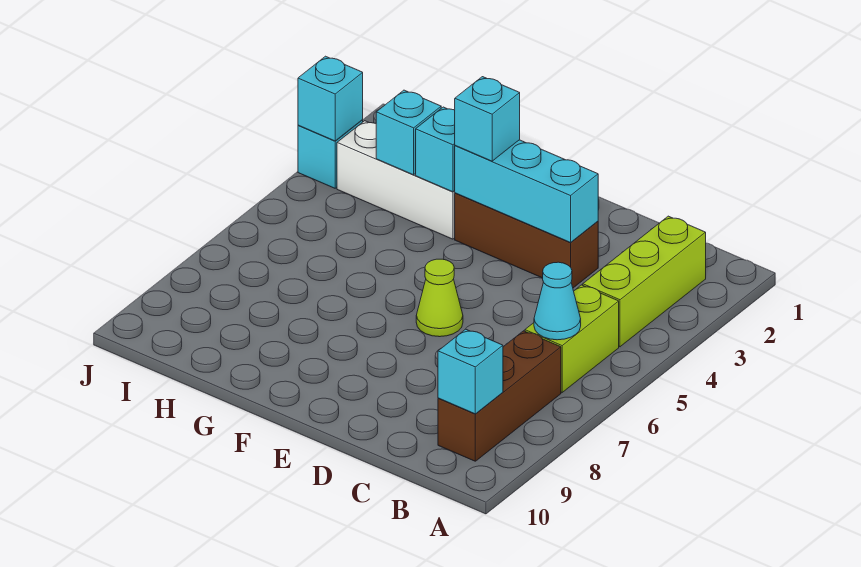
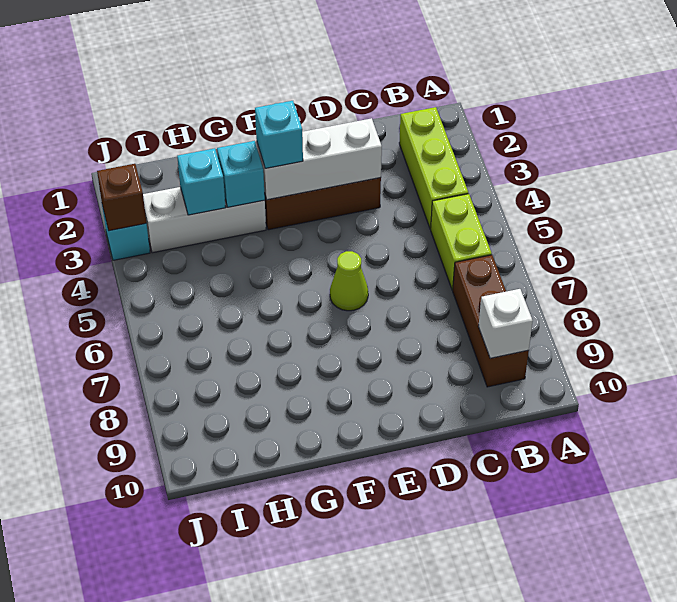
cyan 1x1 cone [534,262,581,340] -> none
cyan 1x1 brick [438,329,503,414] -> white 1x1 brick [478,289,533,358]
cyan 1x3 brick [455,140,598,242] -> white 1x3 brick [257,118,382,200]
cyan 1x1 brick [298,56,363,141] -> brown 1x1 brick [97,164,146,231]

